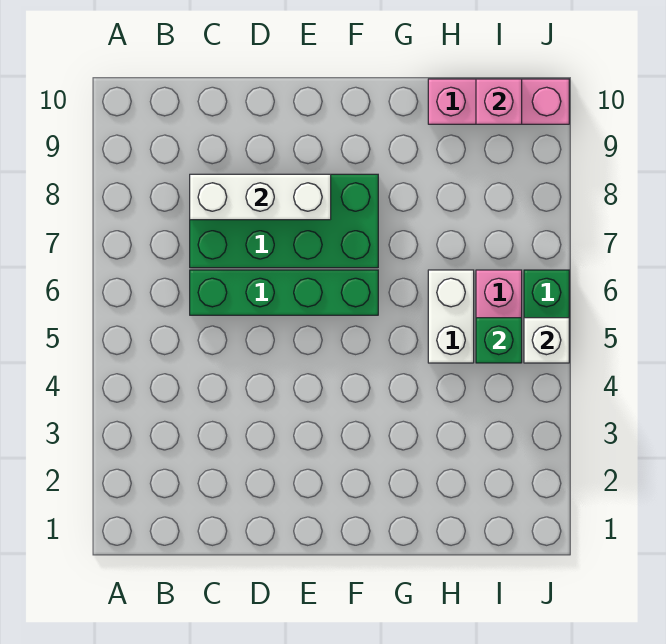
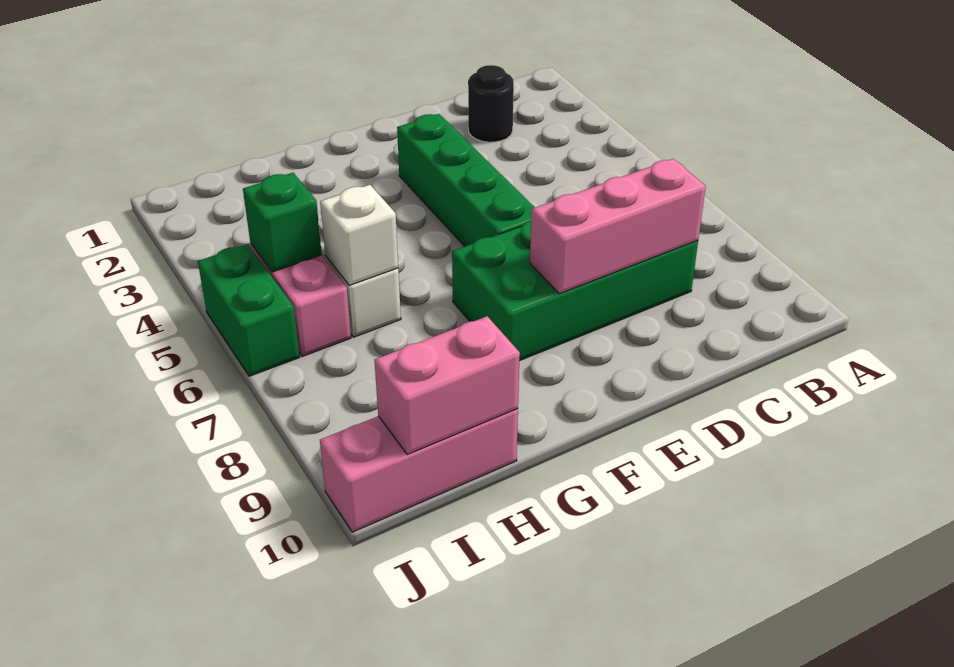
none -> black 1x1 round brick [468,65,514,142]
green 1x4 brick [190,270,378,315] -> green 1x4 brick turned to [397,114,535,246]
white 1x3 brick [190,174,331,220] -> pink 1x3 brick [530,159,706,294]
pink 1x1 brick [476,79,522,124] -> pink 1x2 brick [374,316,520,455]
white 1x1 brick [524,318,569,363] -> white 1x1 brick moved to [320,185,398,285]

